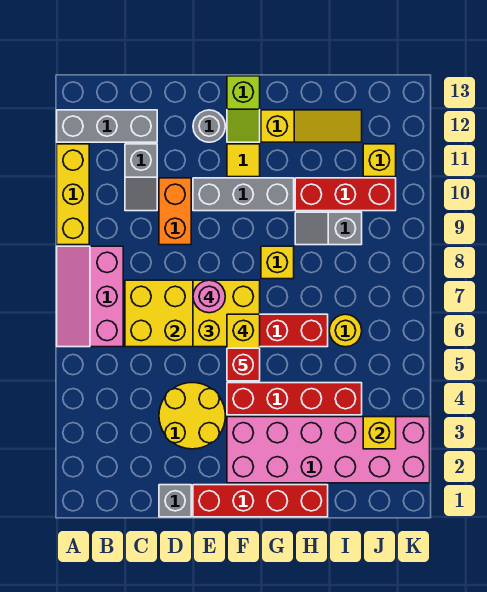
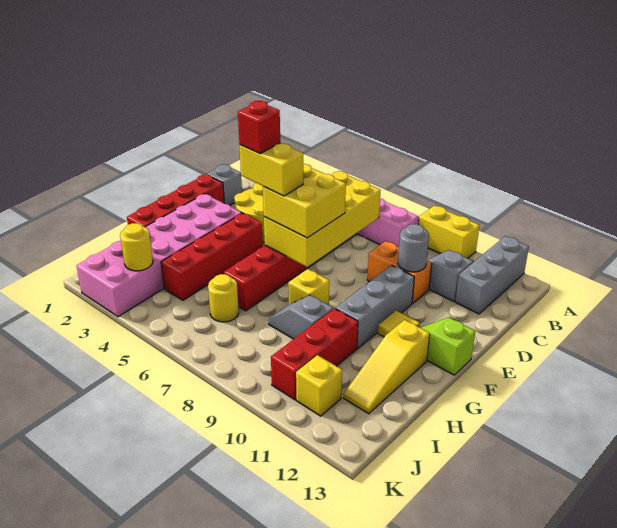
yellow 1x3 brick [57,144,89,245] -> yellow 1x2 brick [419,206,480,259]
pink 1x1 round brick [193,280,225,313] -> none
grey 1x1 round brick [193,110,225,142] -> grey 1x1 round brick moved to [398,224,429,272]
grey 1x2 slope [295,212,362,245] -> grey 1x2 slope turned to [268,295,333,339]
yellow 1x1 brick [363,417,396,449] -> yellow 1x1 round brick [120,223,153,271]

